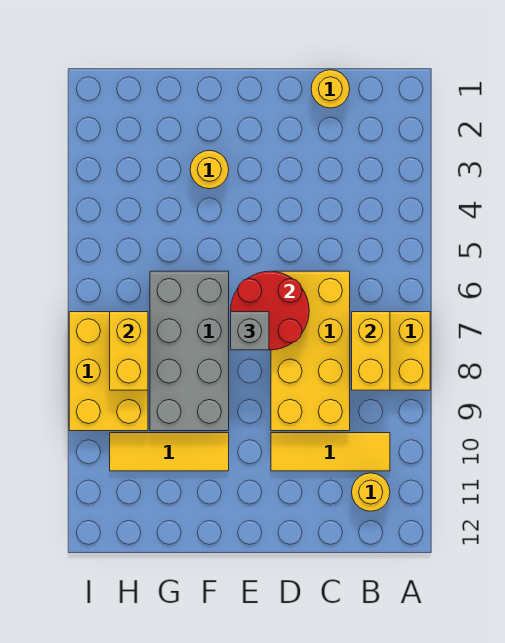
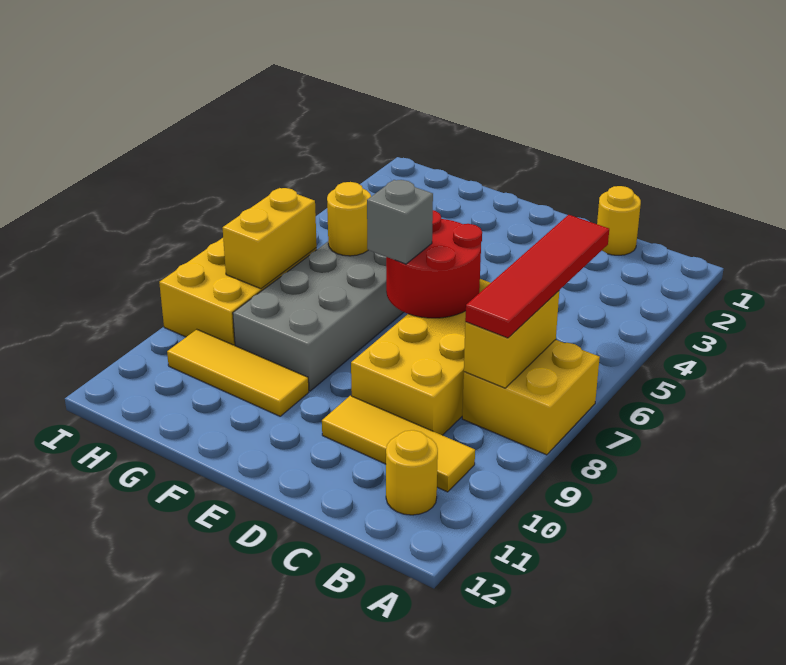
none -> red 1x4 tile [465,215,609,338]
yellow 1x1 round brick [190,150,229,189] -> yellow 1x1 round brick moved to [327,182,371,256]

